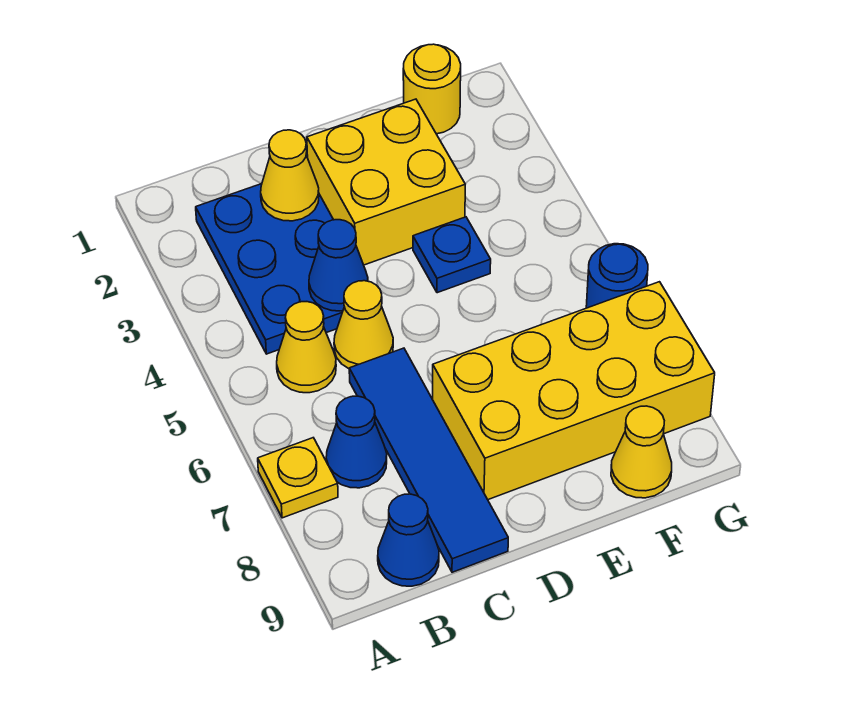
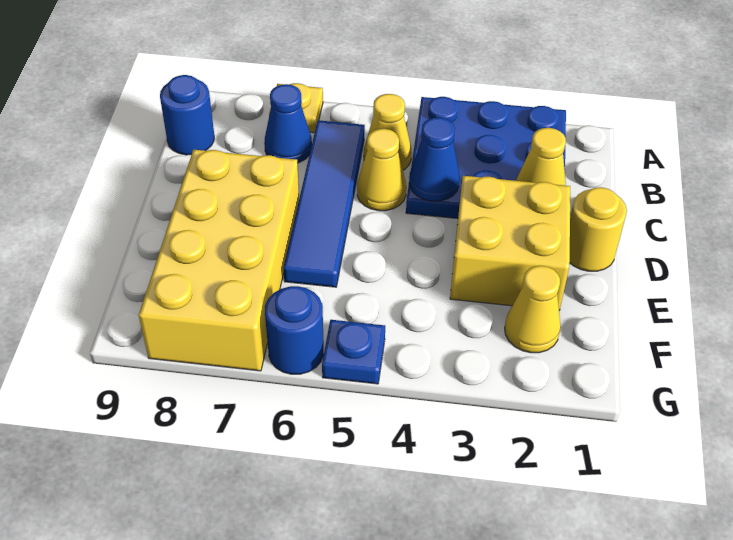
blue 2x3 plate [196,184,343,354] -> blue 3x3 plate [406,97,566,218]
blue 1x1 cone [378,494,439,586] -> blue 1x1 round brick [160,75,214,155]
blue 1x4 tile [349,348,508,572] -> blue 1x4 tile turned to [283,120,365,287]
blue 1x1 plate [413,217,491,293] -> blue 1x1 plate moved to [322,320,385,384]
yellow 1x1 round brick [403,44,461,134] -> yellow 1x1 round brick moved to [570,187,627,271]
yellow 1x1 cone [611,406,672,498] -> yellow 1x1 cone moved to [505,266,561,353]

